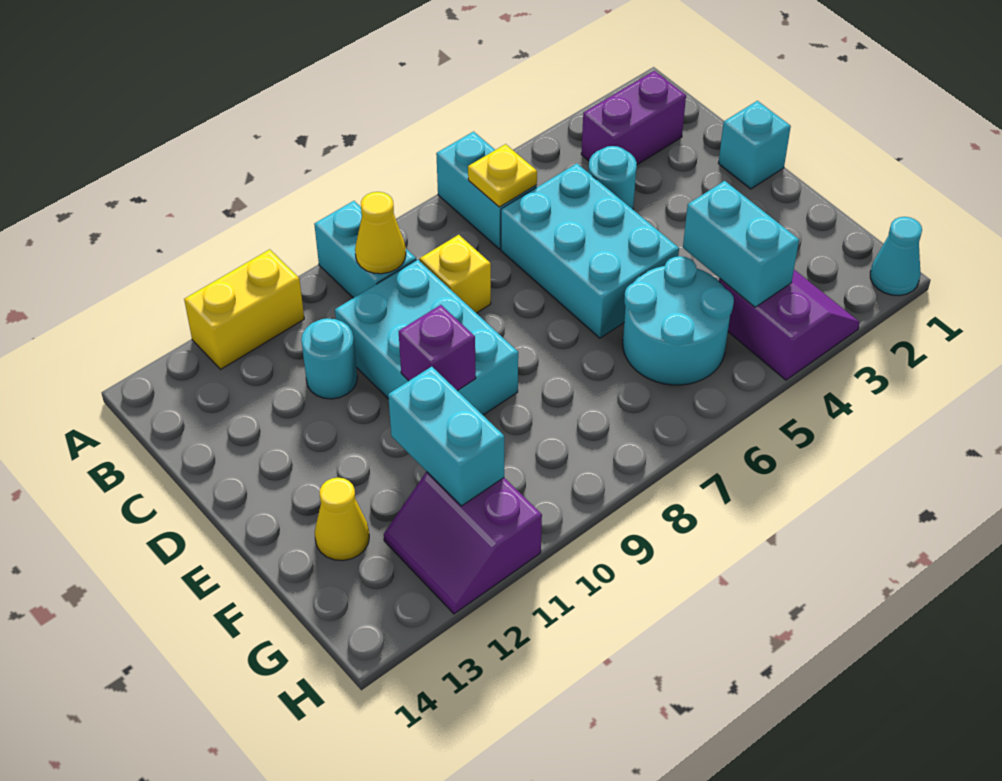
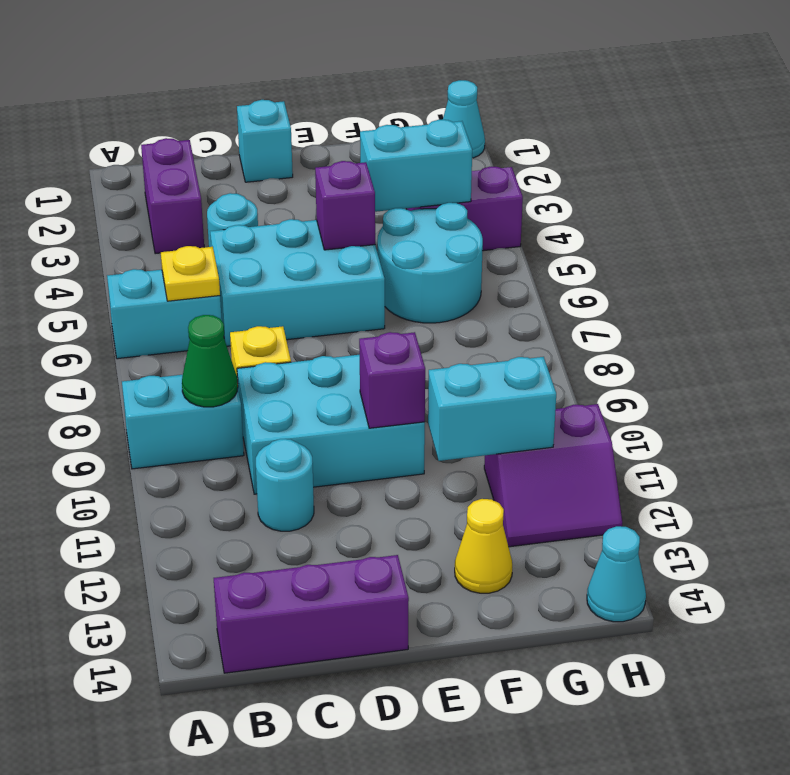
yellow 1x2 brick [184,249,304,369] -> none
yellow 1x1 cone [355,192,406,274] -> green 1x1 cone [182,315,238,407]
none -> purple 1x3 brick [214,555,409,673]
none -> purple 1x1 brick [315,161,375,250]
none -> cyan 1x1 cone [587,526,646,622]

